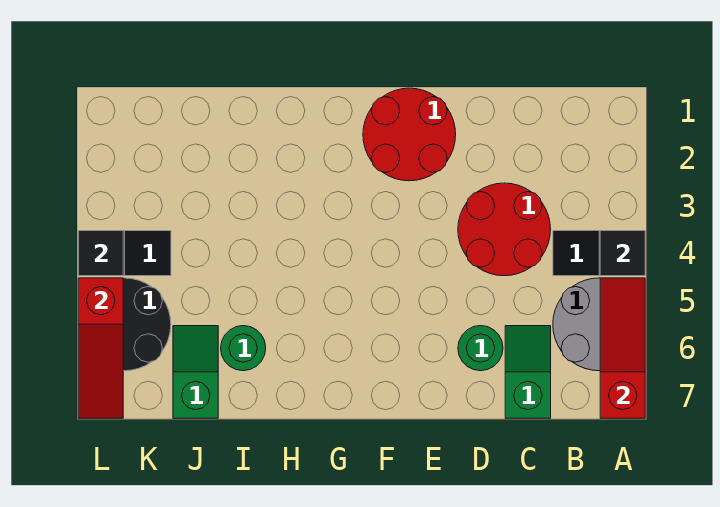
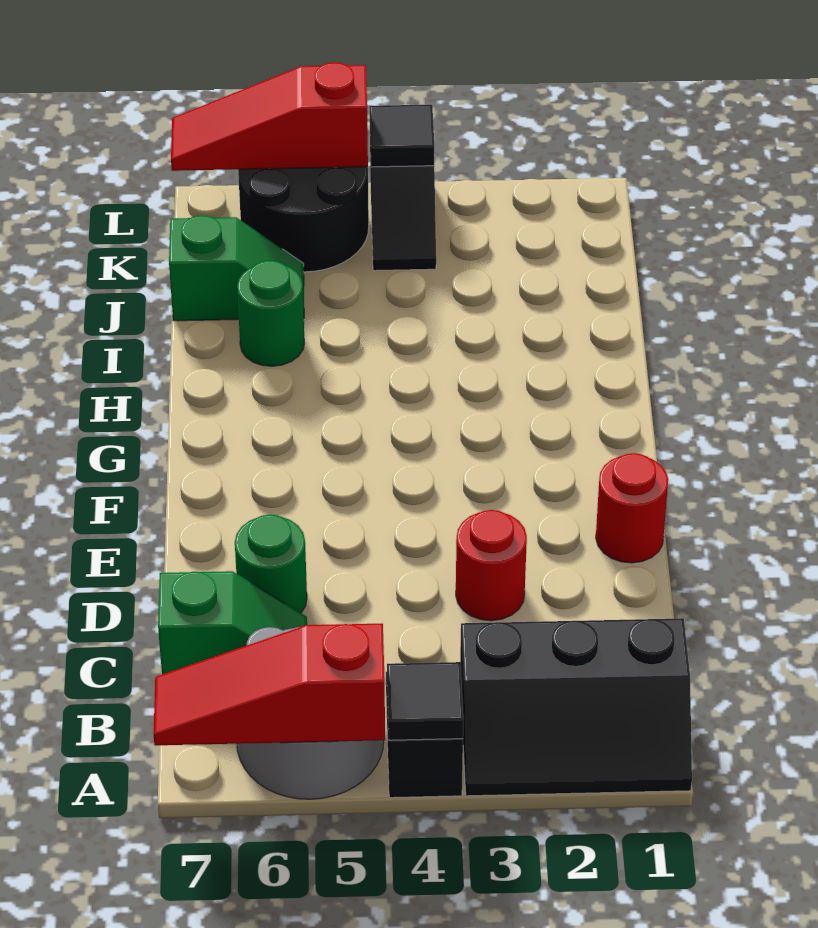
none -> black 2x3 slope [460,618,692,796]
red 1x3 slope [600,278,645,418] -> red 1x3 slope turned to [154,624,385,745]
red 2x2 round brick [458,183,551,276] -> red 1x1 round brick [456,510,527,621]
red 2x2 round brick [363,88,456,181] -> red 1x1 round brick [596,453,668,563]

